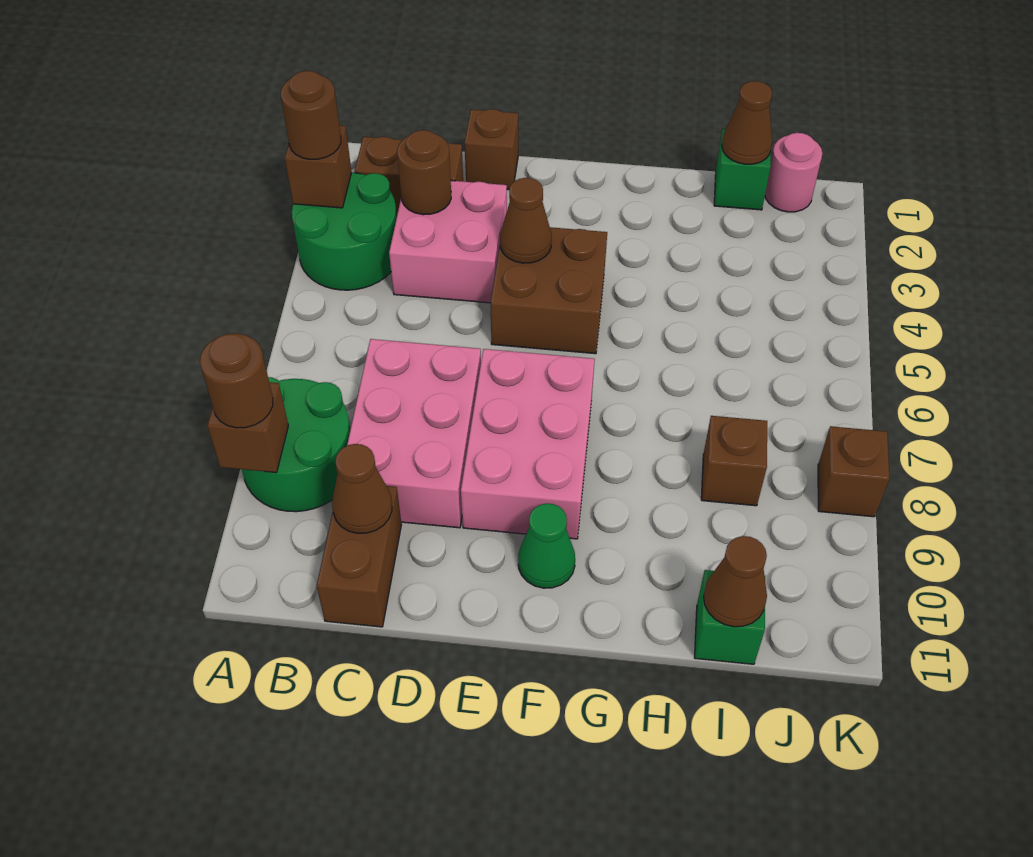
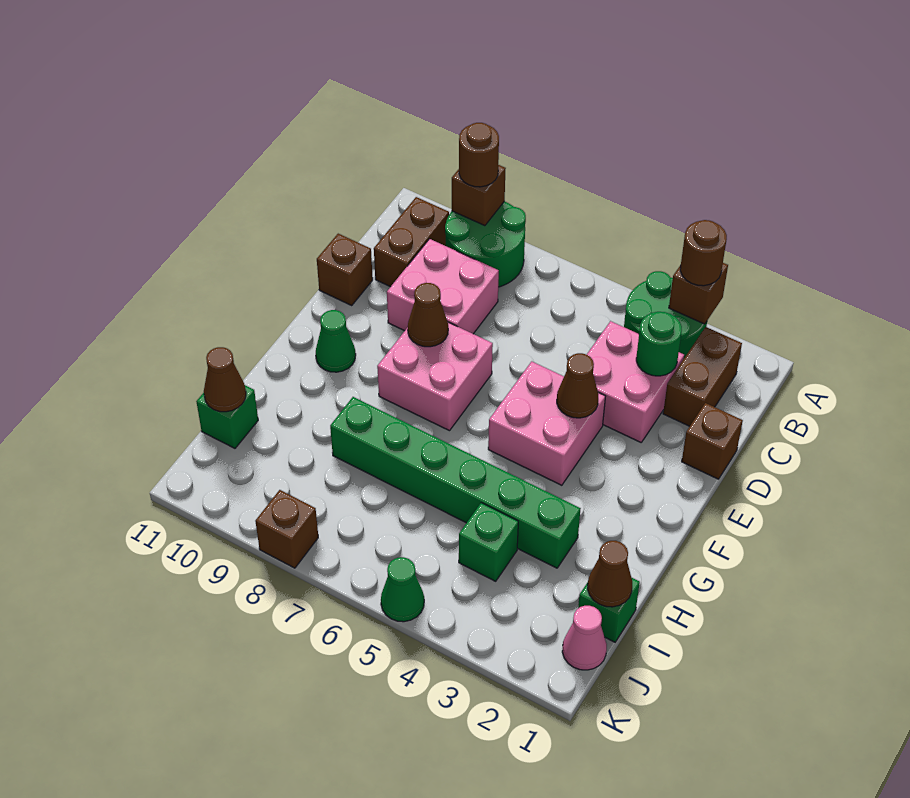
brown 1x1 round brick [397,130,451,215] -> green 1x1 round brick [636,312,682,376]
pink 2x3 brick [347,339,481,528] -> pink 2x2 brick [387,239,499,334]
brown 1x2 brick [317,486,402,627] -> brown 1x2 brick turned to [374,197,449,287]
brown 1x1 cone [332,444,392,533] -> brown 1x1 cone moved to [408,283,448,347]
brown 2x2 brick [491,227,607,354] -> pink 2x2 brick [488,361,606,485]
pink 2x3 brick [461,349,595,539] -> pink 2x2 brick [377,322,493,431]
none -> green 1x6 brick [330,397,581,568]
none -> green 1x1 brick [459,503,518,581]
brown 1x1 brick [701,416,767,506] -> brown 1x1 brick moved to [317,234,373,305]
pink 1x1 round brick [765,133,823,212] -> pink 1x1 cone [562,606,607,670]
none -> green 1x1 cone [381,557,424,622]

